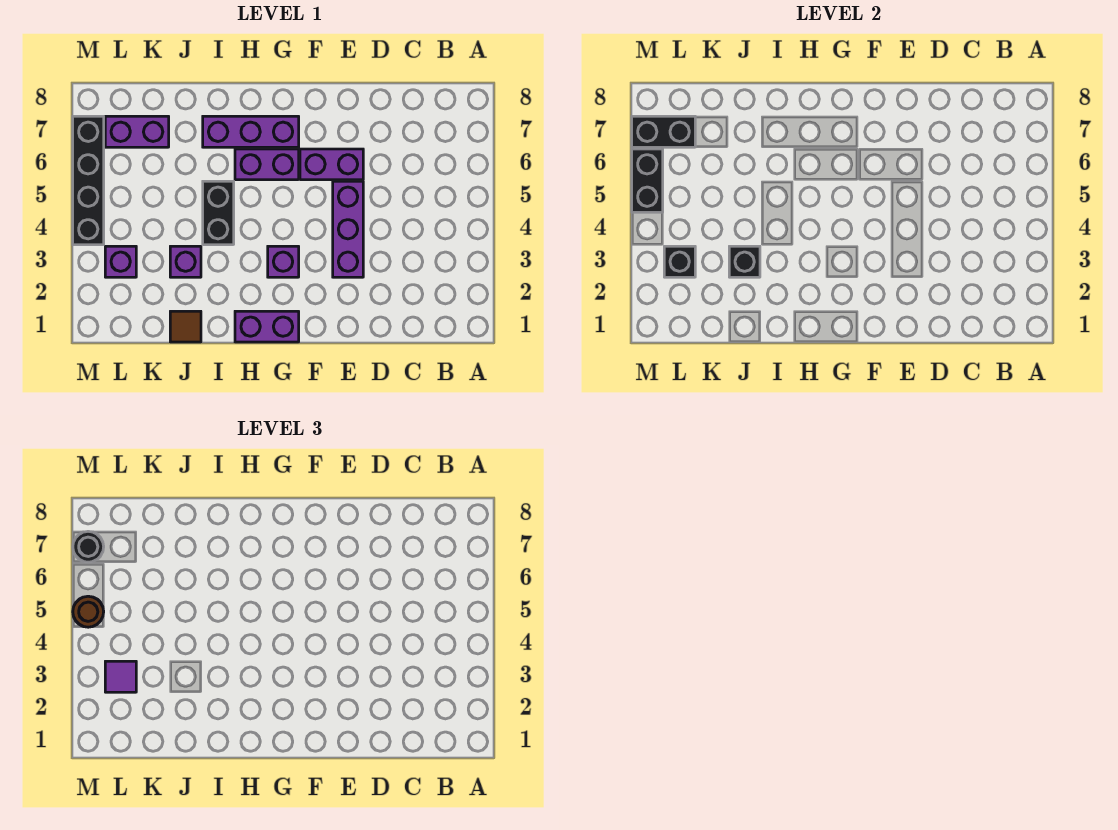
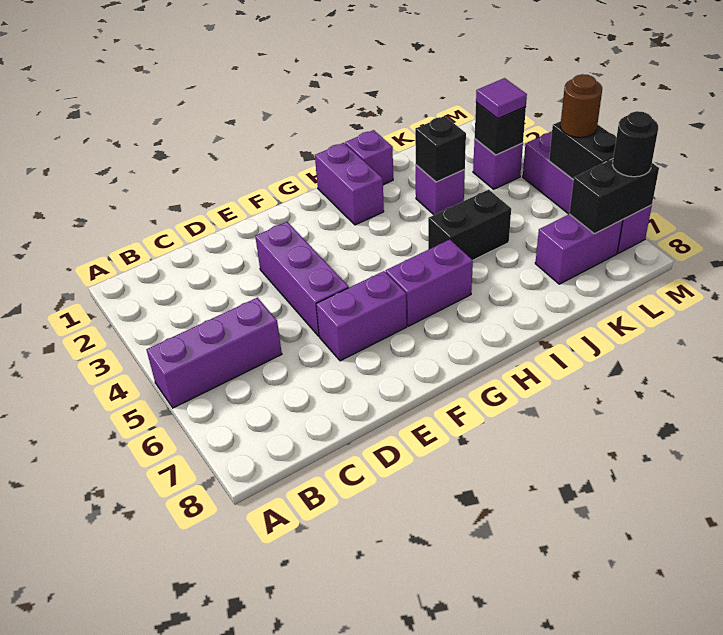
purple 1x2 brick [235,311,299,342] -> purple 1x2 brick turned to [315,143,384,225]
purple 1x1 brick [268,246,299,277] -> purple 1x1 brick moved to [345,130,393,185]
purple 1x3 brick [203,116,299,147] -> purple 1x3 brick moved to [146,298,282,408]
black 1x2 brick [203,181,234,245] -> black 1x2 brick turned to [428,190,511,260]
brown 1x1 tile [170,311,201,342] -> none
black 1x4 brick [73,116,104,245] -> purple 1x4 brick [523,131,652,253]

